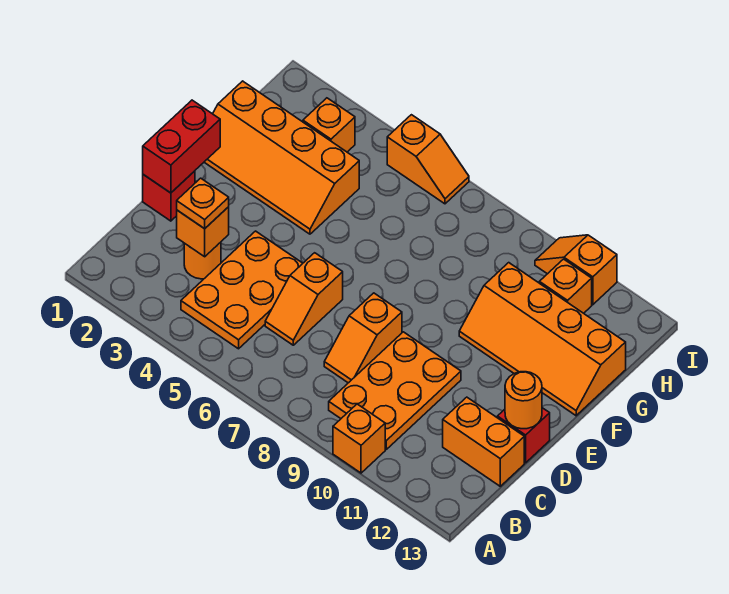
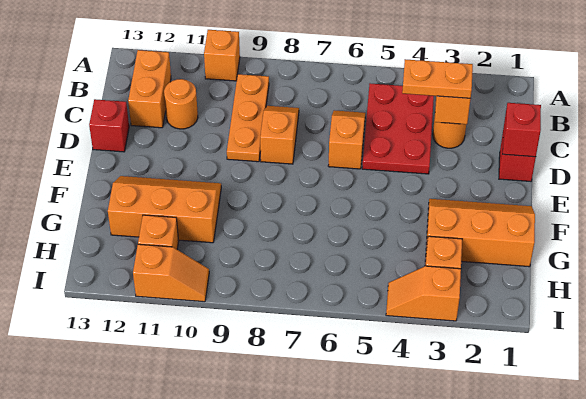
orange 2x3 plate [181,231,303,349] -> red 2x3 plate [362,84,434,174]
orange 2x3 plate [329,332,461,449] -> orange 1x3 plate [227,74,269,162]
orange 1x1 plate [177,178,229,229] -> orange 1x2 plate [402,59,473,98]
orange 1x2 brick [443,397,524,486] -> orange 1x2 brick turned to [128,50,171,128]
red 1x2 brick [143,100,220,193] -> red 1x1 brick [503,103,541,157]
orange 1x1 round brick [505,372,542,429] -> orange 1x1 round brick moved to [164,79,198,129]
orange 2x4 slope [204,81,359,234] -> orange 2x3 slope [426,199,535,267]
orange 2x4 slope [459,263,626,416] -> orange 2x3 slope [108,176,221,243]
orange 1x2 slope [387,115,469,204] -> orange 1x2 slope moved to [386,266,461,321]

